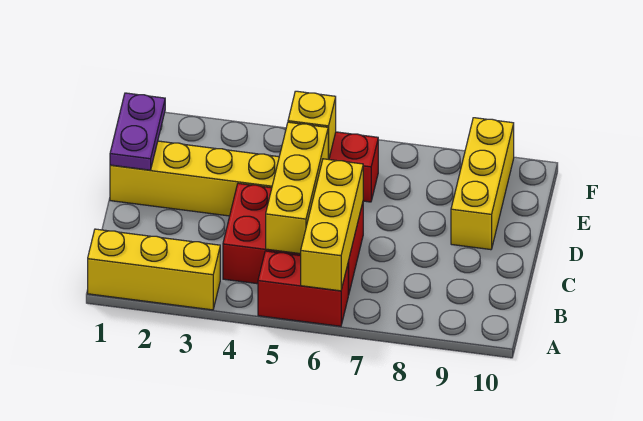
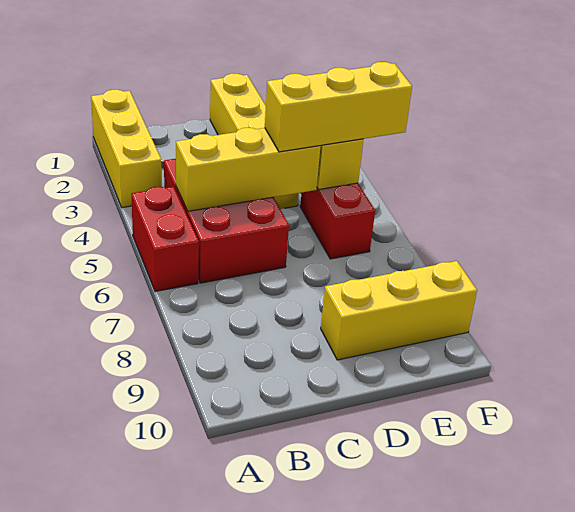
yellow 1x3 brick [301,159,363,291] -> yellow 1x3 brick moved to [265,62,412,152]
purple 1x2 plate [110,93,165,170] -> none

